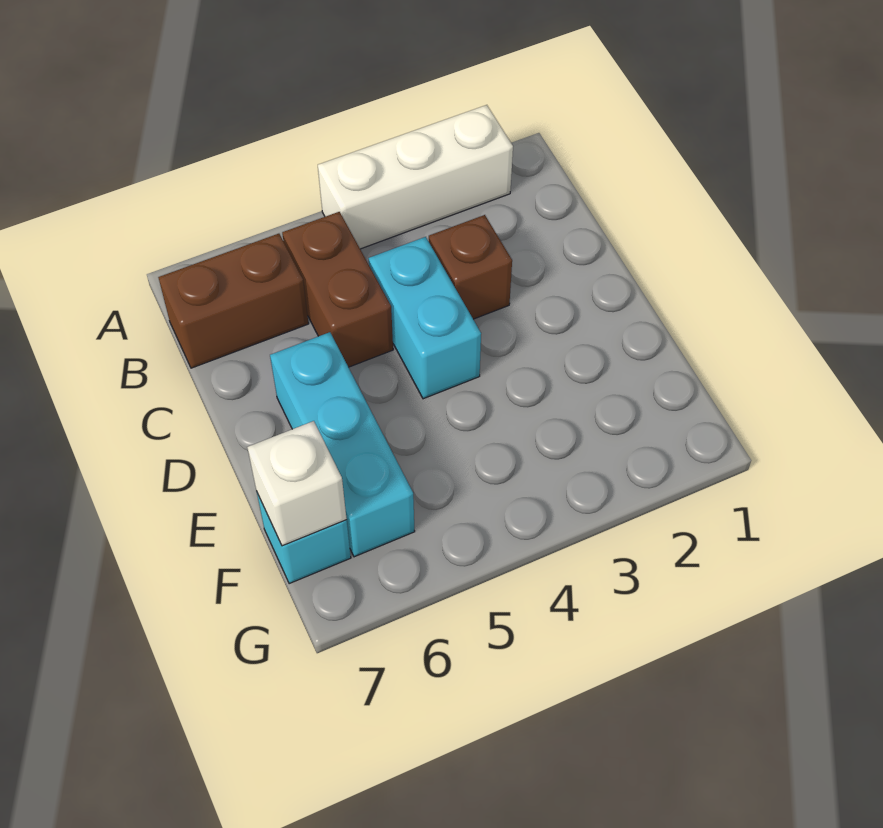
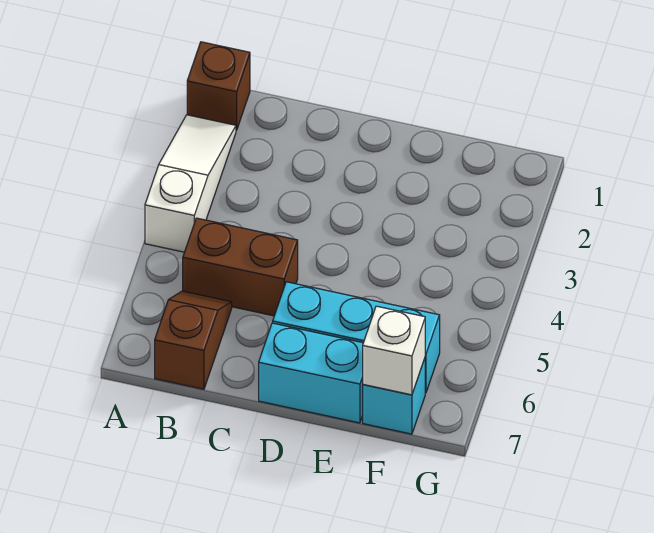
white 1x3 brick [318,105,513,249] -> white 1x3 slope [145,115,236,252]
brown 1x2 brick [158,234,309,368] -> brown 1x2 slope [155,291,232,389]
brown 1x1 brick [429,215,512,319] -> brown 1x1 brick moved to [187,42,250,130]
cyan 1x2 brick [369,237,481,399] -> cyan 1x2 brick moved to [259,323,363,423]

